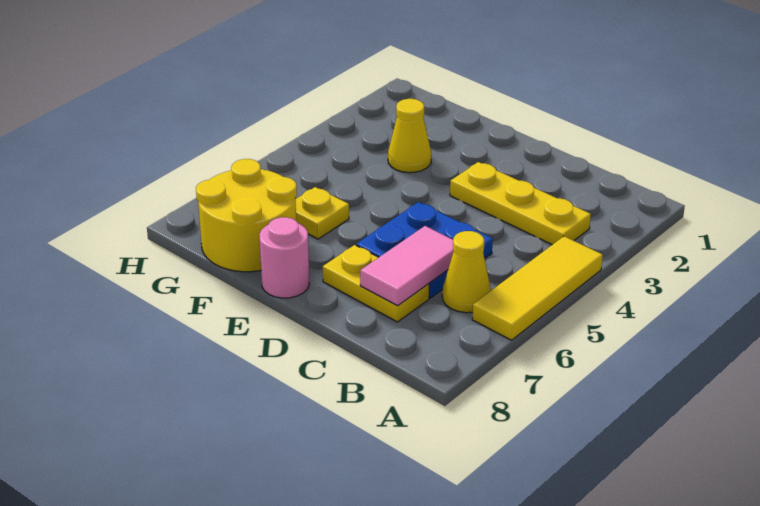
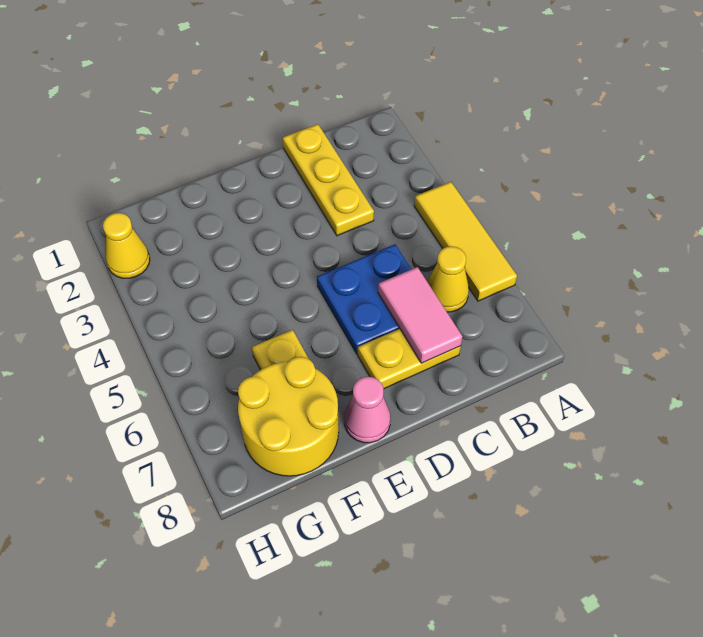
yellow 1x3 plate [450,162,591,245] -> yellow 1x3 plate turned to [282,124,374,236]
pink 1x1 round brick [259,217,309,298] -> pink 1x1 cone [344,377,390,443]
yellow 1x1 cone [388,99,431,173] -> yellow 1x1 cone moved to [103,213,150,278]

